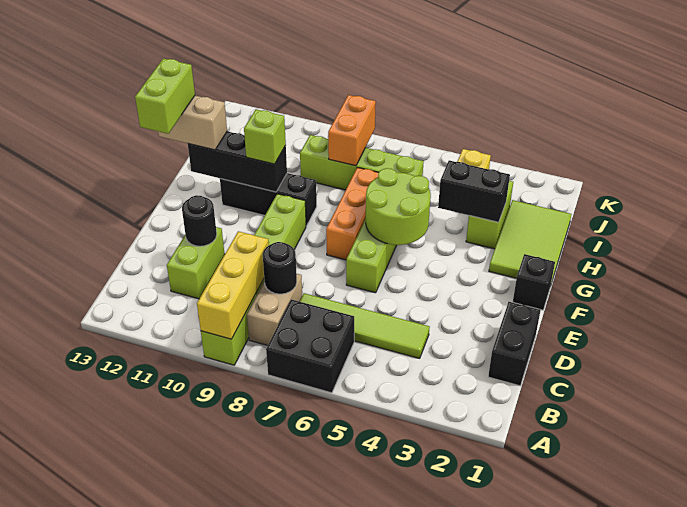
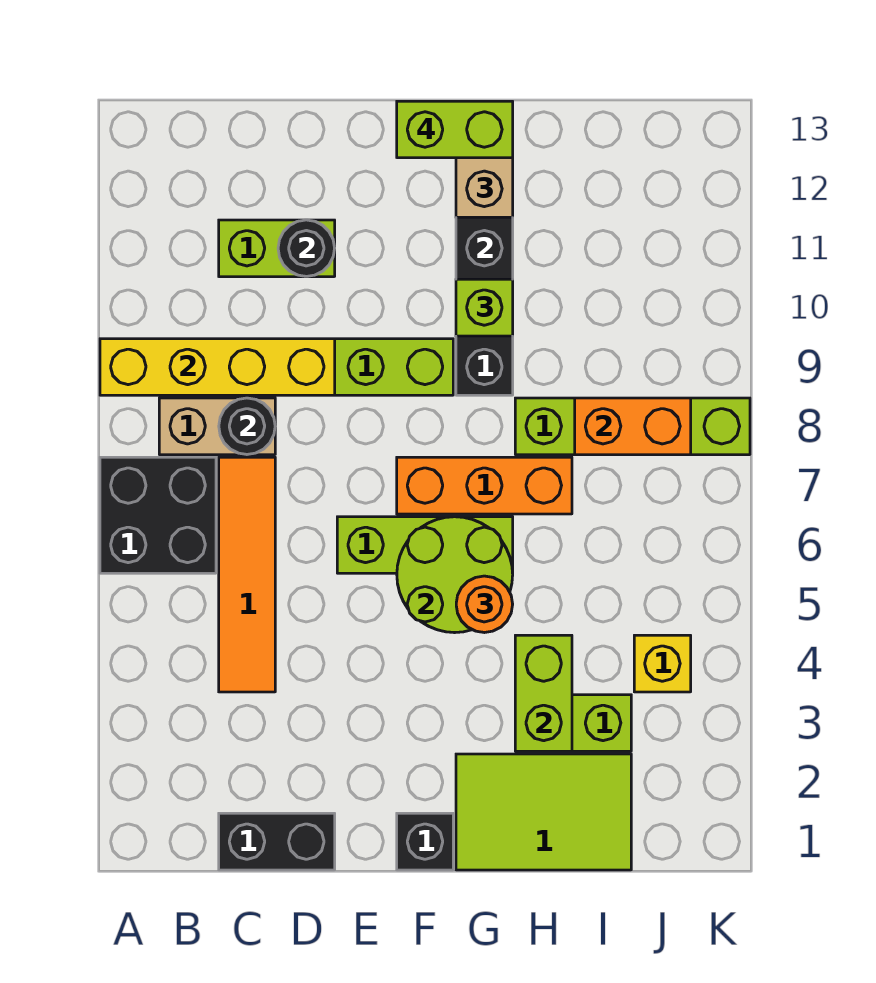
yellow 1x3 brick [197,231,269,339] -> yellow 1x4 brick [100,339,335,395]
lime 1x4 tile [300,293,430,358] -> orange 1x4 tile [219,457,275,692]
none -> orange 1x1 round brick [456,576,513,633]
black 1x2 brick [438,161,510,222] -> lime 1x2 brick [515,635,572,751]
lime 1x4 brick [300,135,424,190] -> lime 1x4 brick turned to [515,398,750,455]

